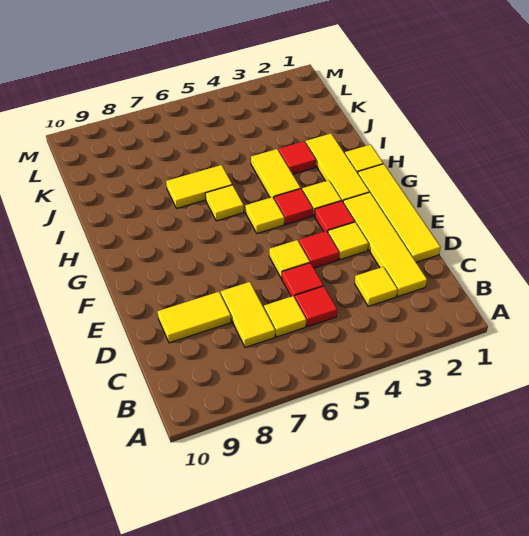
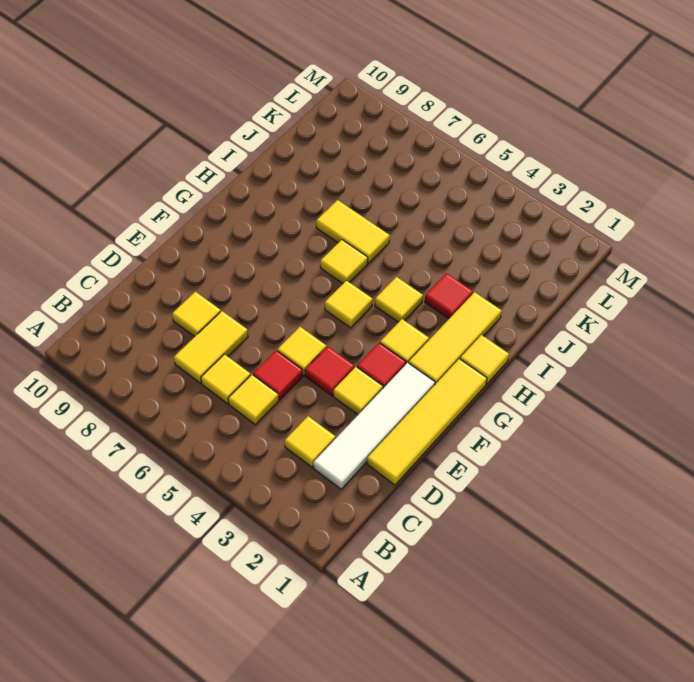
yellow 1x4 tile [343,192,427,296] -> white 1x4 tile [313,363,435,489]
red 1x1 tile [295,286,337,326] -> yellow 1x1 tile [228,375,279,425]
yellow 1x2 tile [158,292,231,343] -> yellow 1x1 tile [172,292,221,337]
red 1x1 tile [274,189,313,225] -> none
yellow 1x2 tile [251,149,301,198] -> yellow 1x1 tile [375,277,423,322]

